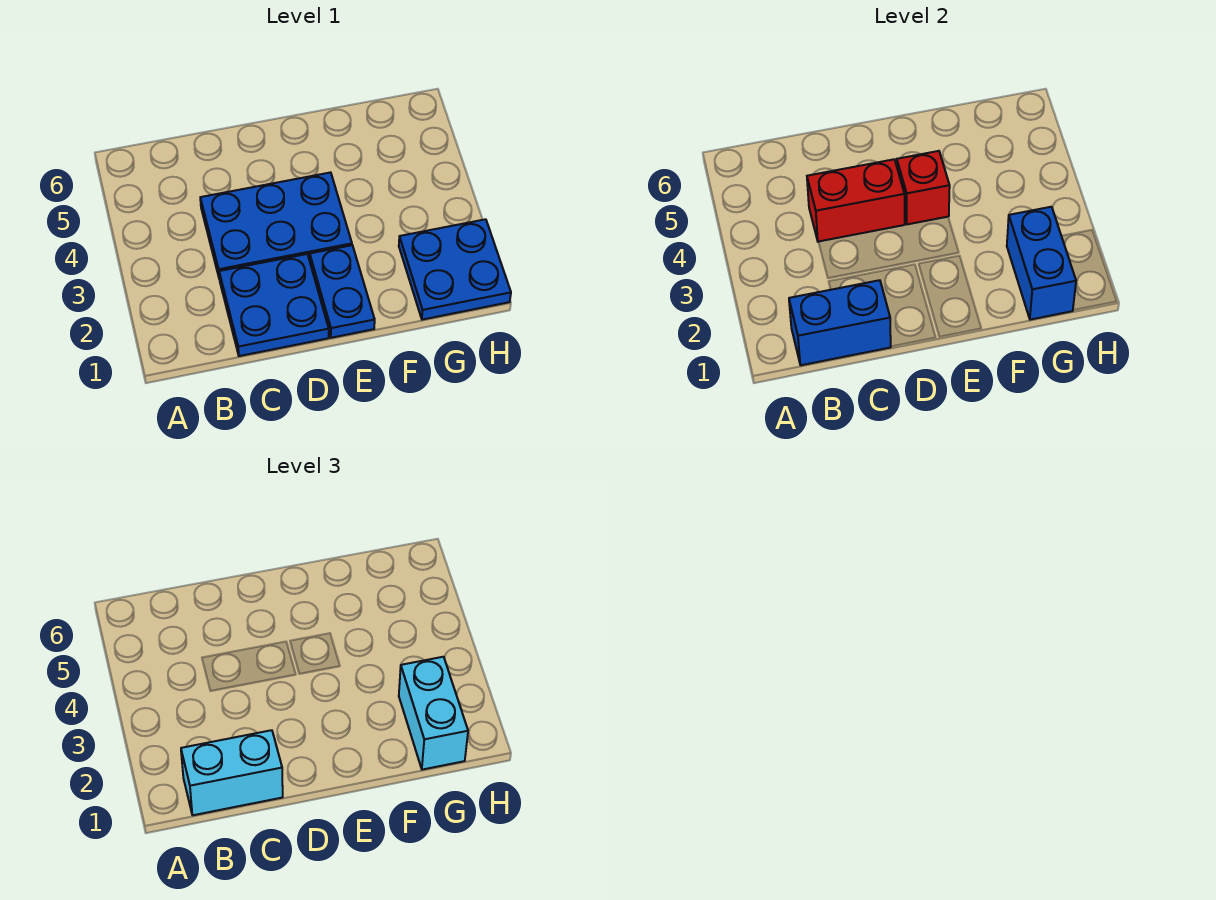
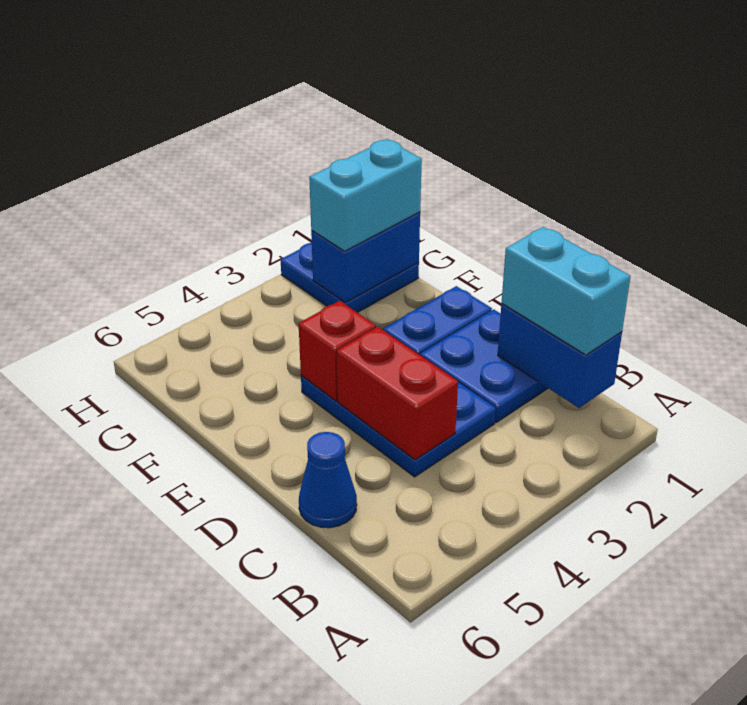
none -> blue 1x1 cone [299,432,357,528]

